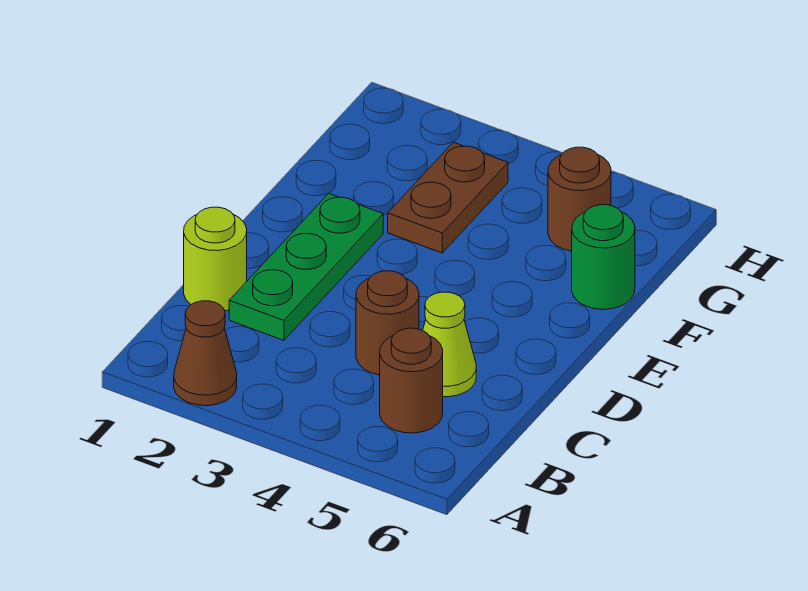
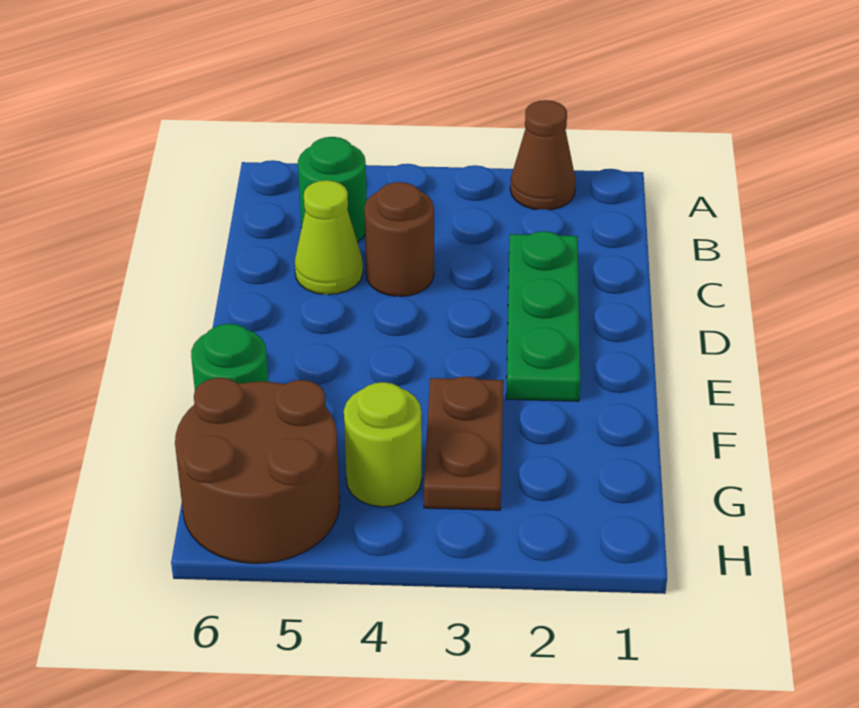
brown 1x1 round brick [380,328,443,433] -> green 1x1 round brick [298,137,367,242]
lime 1x1 round brick [184,207,247,311] -> lime 1x1 round brick moved to [344,382,422,507]
brown 1x1 round brick [548,147,611,251] -> brown 2x2 round brick [175,378,340,563]

